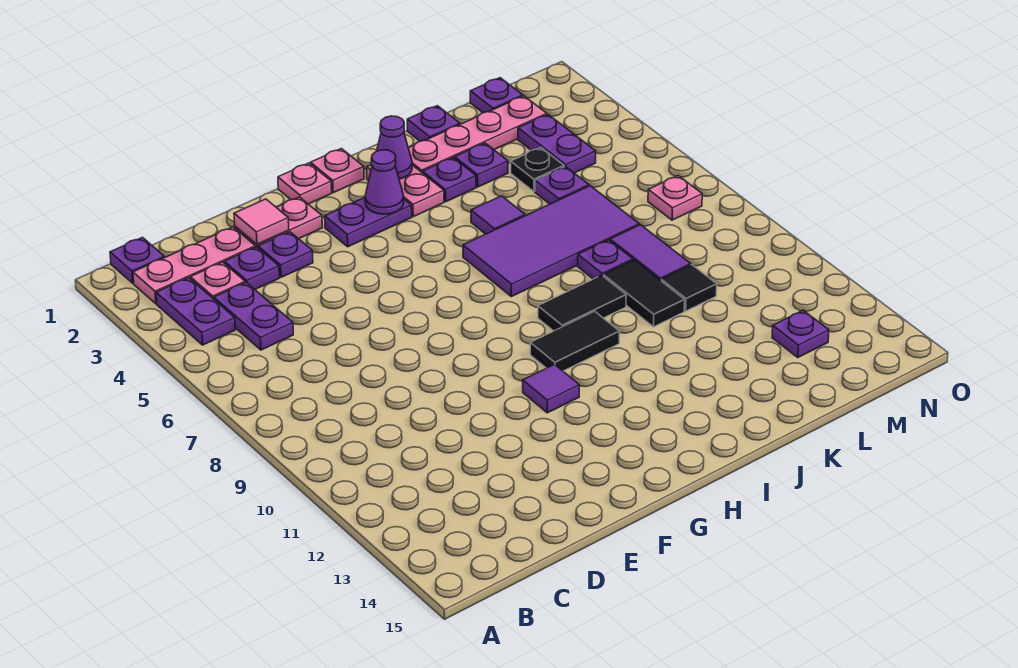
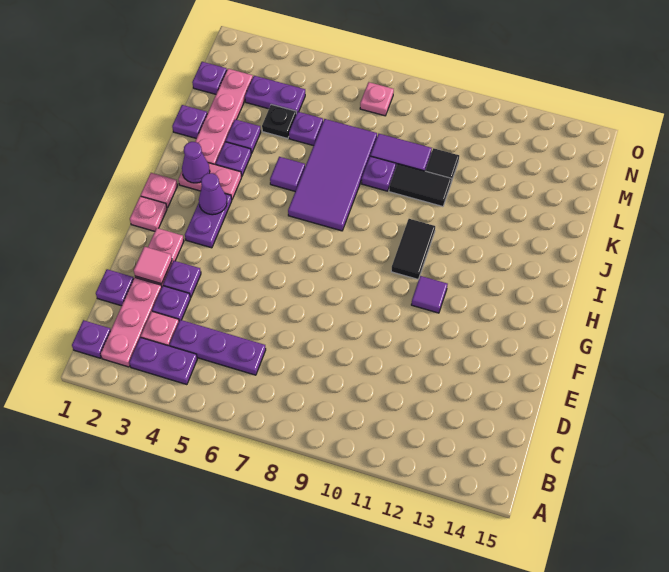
purple 1x2 plate [214,282,293,350] -> purple 1x3 plate [170,320,266,375]
black 1x2 tile [538,275,626,331] -> none
purple 1x1 plate [772,310,829,357] -> purple 1x1 plate moved to [96,269,134,306]

